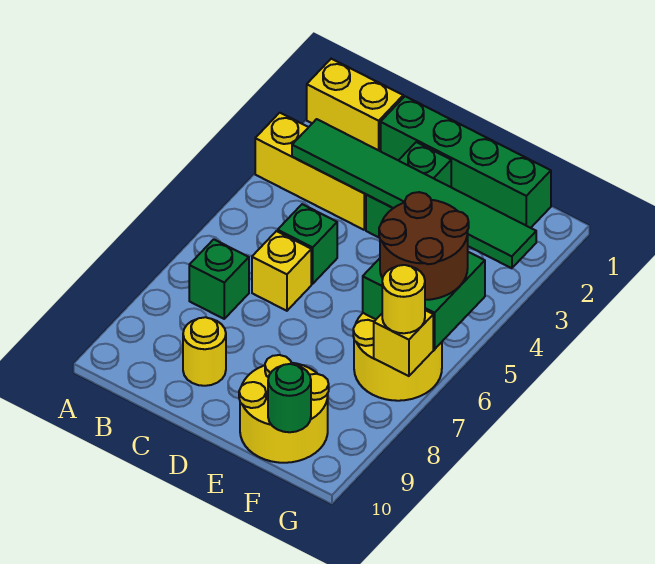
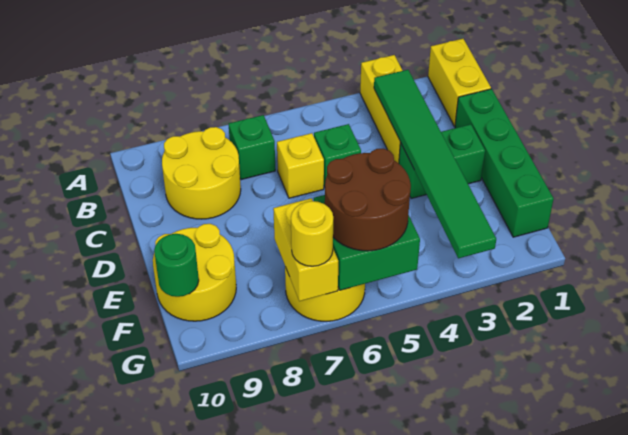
yellow 1x1 round brick [183,317,226,386] -> yellow 2x2 round brick [162,127,241,219]
yellow 1x1 brick [374,310,433,376] -> yellow 1x2 brick [273,198,338,301]

